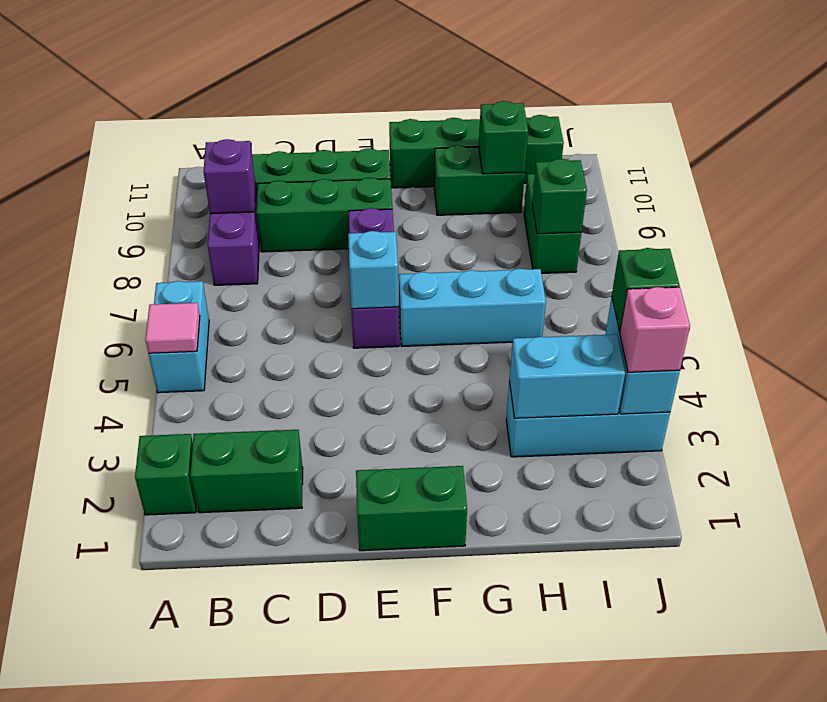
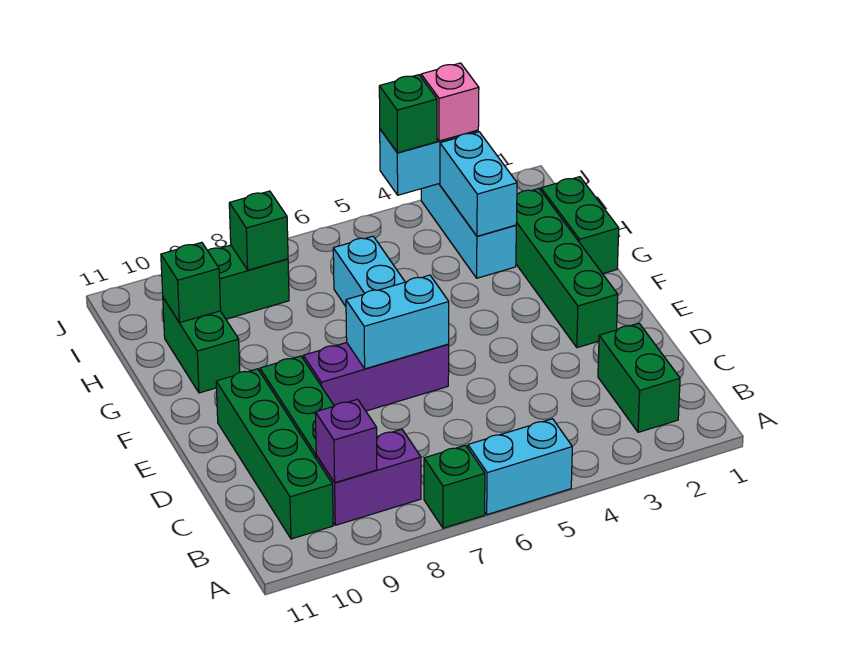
green 1x1 brick [135,434,196,515] -> green 1x1 brick moved to [424,445,485,528]
pink 1x1 tile [145,303,200,353] -> none
green 1x2 brick [356,466,467,551] -> green 1x2 brick moved to [541,177,619,274]
cyan 1x1 brick [348,231,398,309] -> cyan 1x2 brick [346,275,449,369]
green 1x4 brick [389,115,564,188] -> green 1x4 brick moved to [516,189,618,348]

